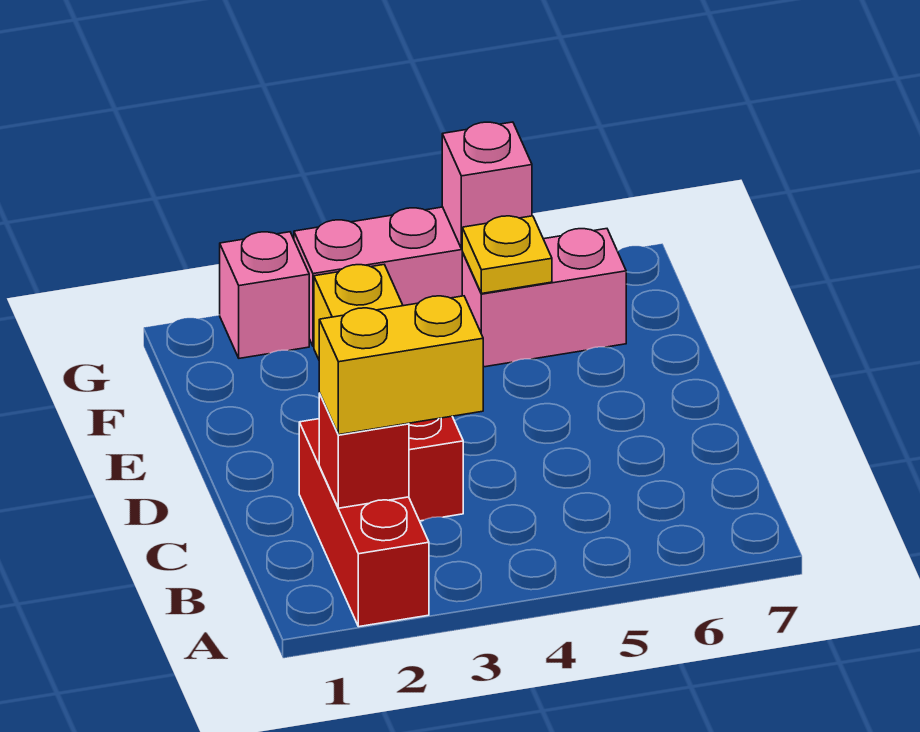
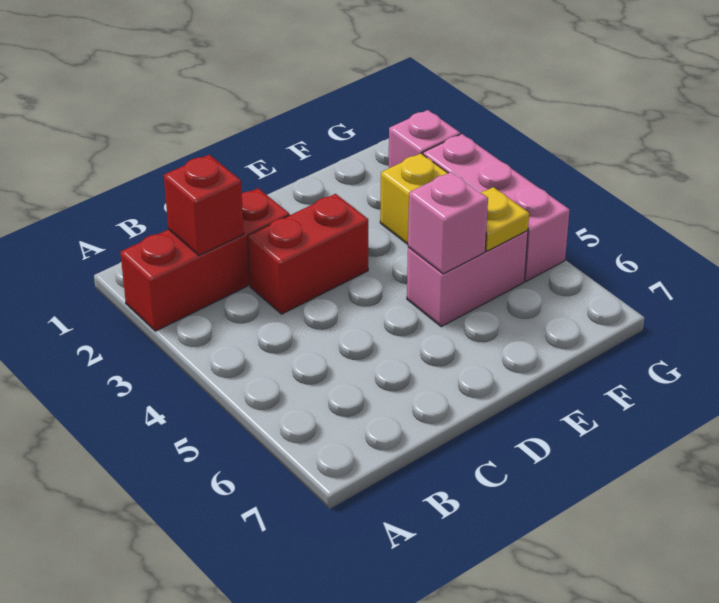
yellow 1x2 brick [319,296,483,435] -> none
pink 1x2 brick [462,229,626,367] -> pink 1x2 brick turned to [407,231,528,327]
pink 1x1 brick [442,122,532,249] -> pink 1x1 brick moved to [408,172,488,274]

